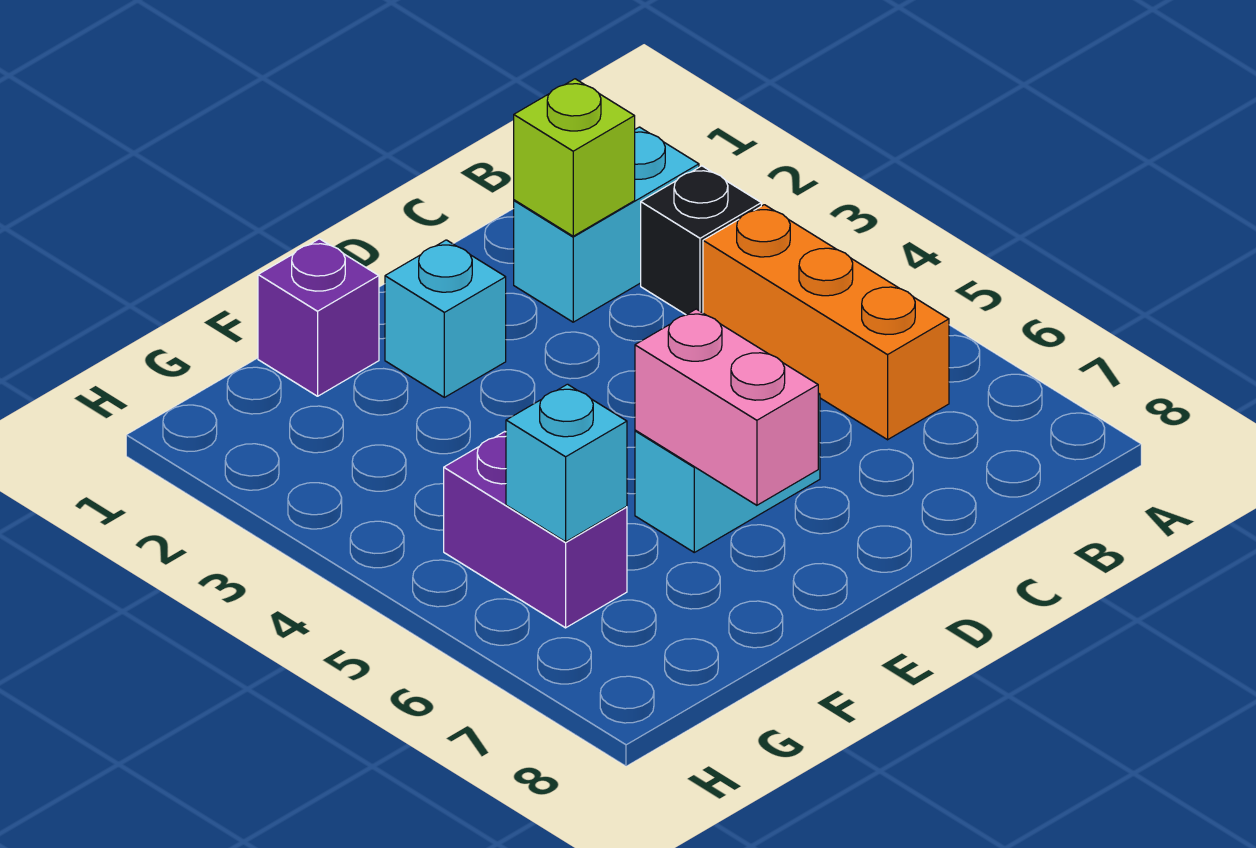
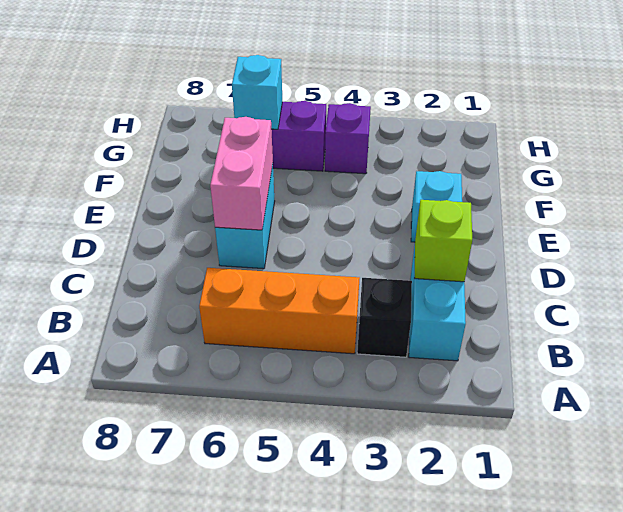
pink 1x2 brick [635,309,818,505] -> pink 1x2 brick turned to [210,117,273,230]
purple 1x1 brick [258,239,379,396] -> purple 1x1 brick moved to [325,103,371,174]

